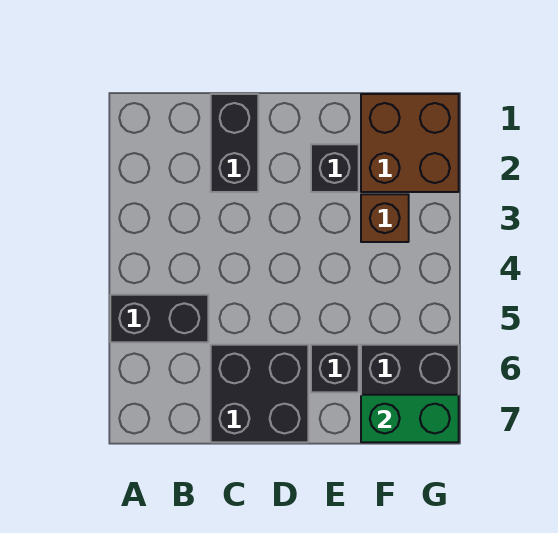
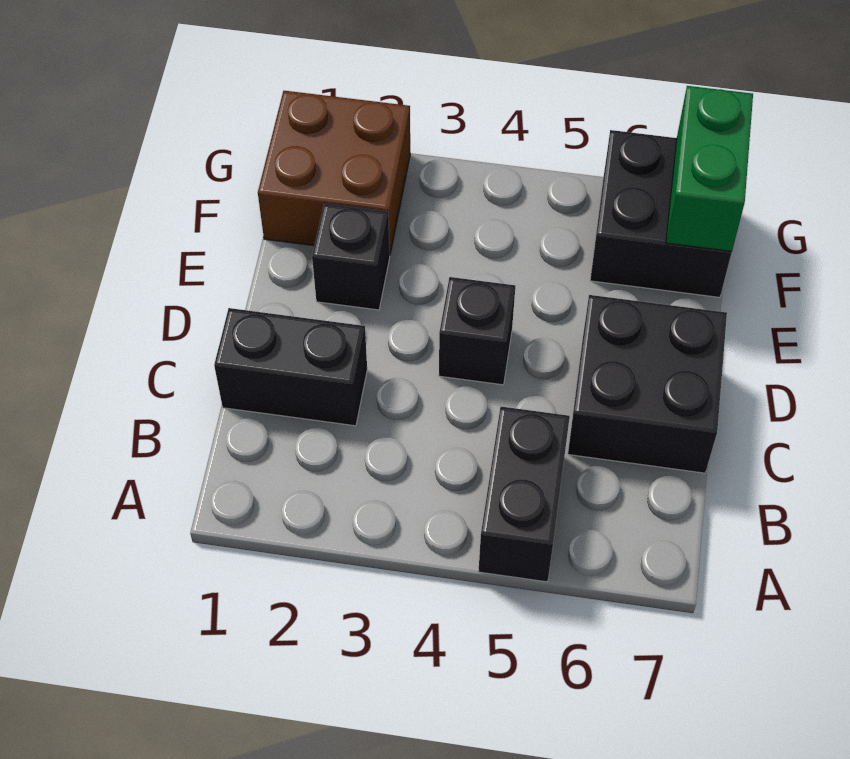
black 1x1 brick [311,345,359,392] -> black 1x1 brick moved to [439,277,515,385]
brown 1x1 brick [361,194,409,242] -> none

